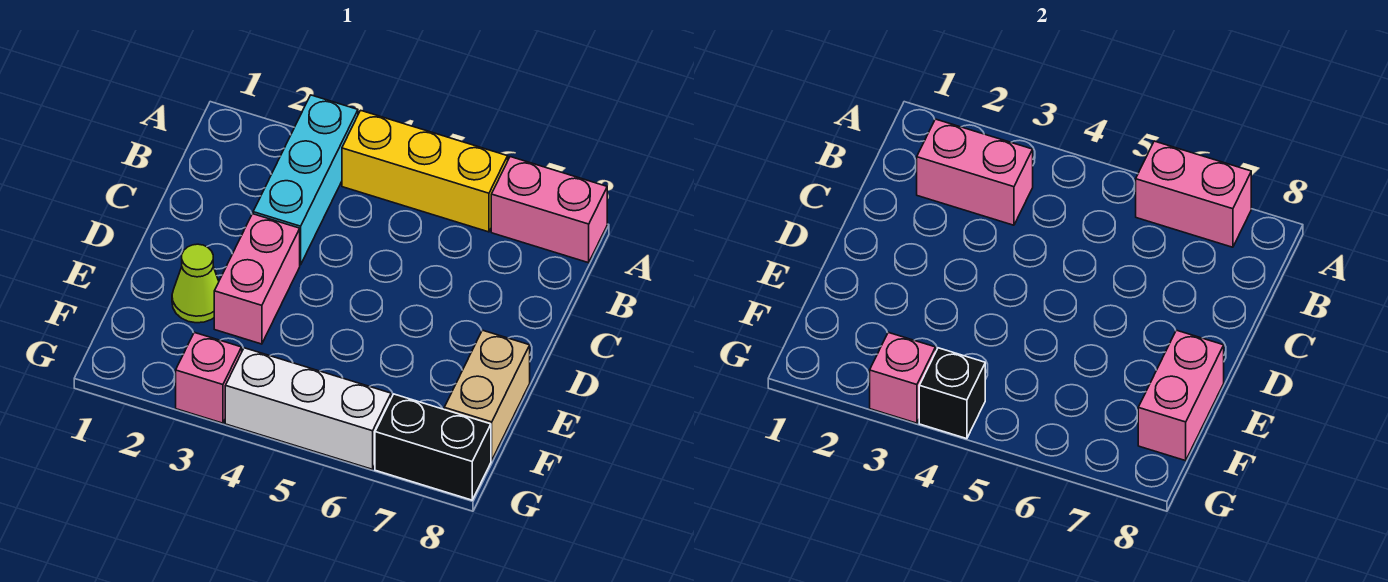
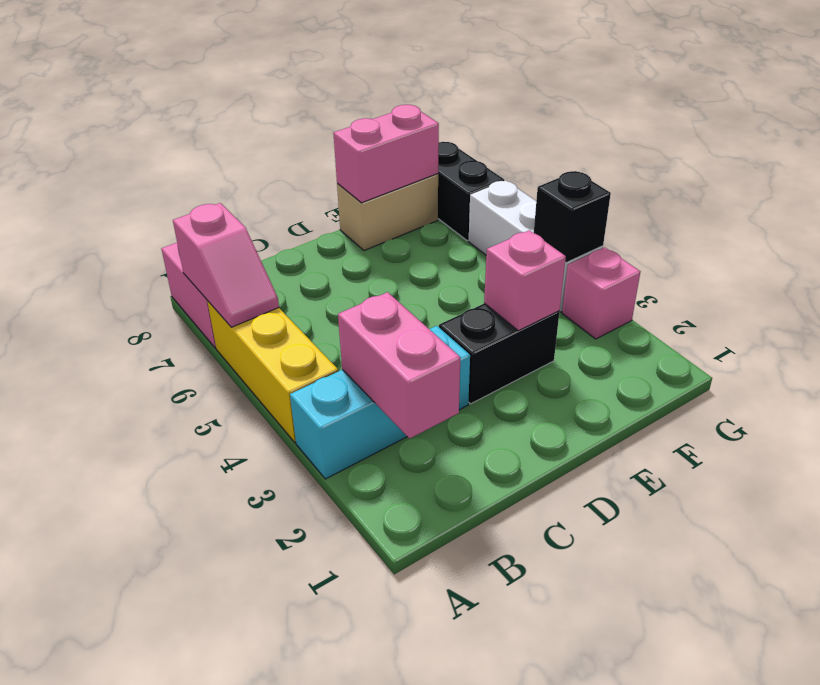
pink 1x2 brick [1136,141,1251,247] -> pink 1x2 slope [173,203,279,327]
pink 1x2 brick [214,214,300,344] -> black 1x2 brick [439,303,560,404]
lime 1x1 cone [172,244,219,323] -> none
pink 1x1 brick [870,332,936,423] -> pink 1x1 brick moved to [484,230,566,331]

